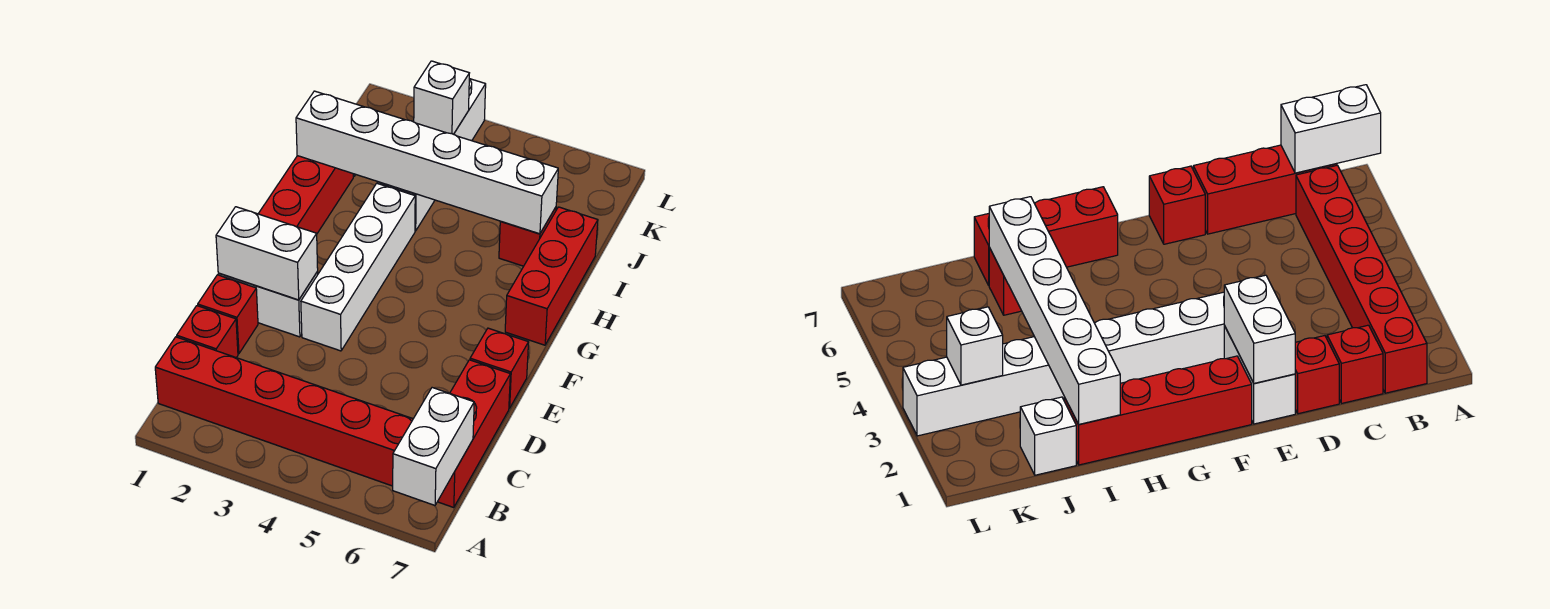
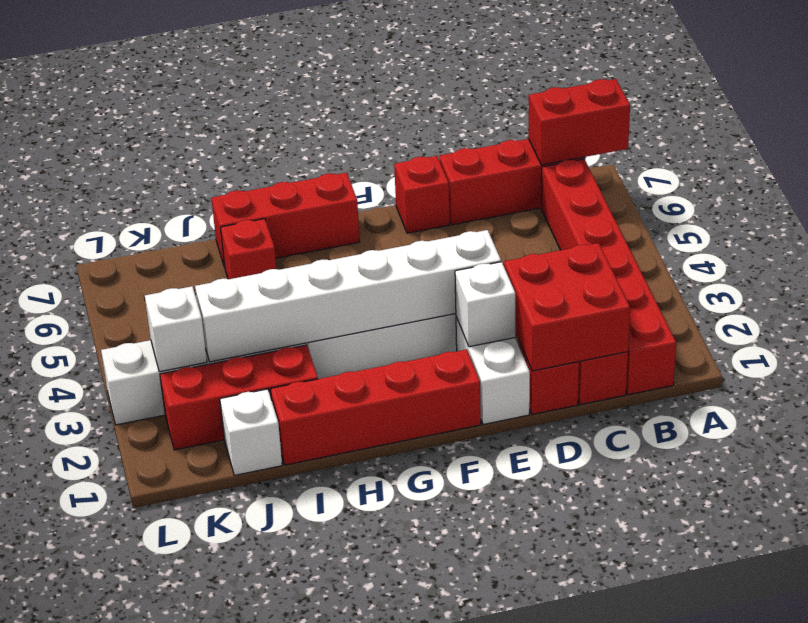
white 1x2 brick [393,388,474,506] -> red 1x2 brick [528,79,630,165]
none -> red 2x2 brick [504,243,630,371]
white 1x2 brick [216,207,318,300] -> white 1x1 brick [455,262,515,347]
white 1x6 brick [296,91,558,234] -> white 1x6 brick turned to [195,230,501,362]
none -> red 1x3 brick [160,345,318,450]

